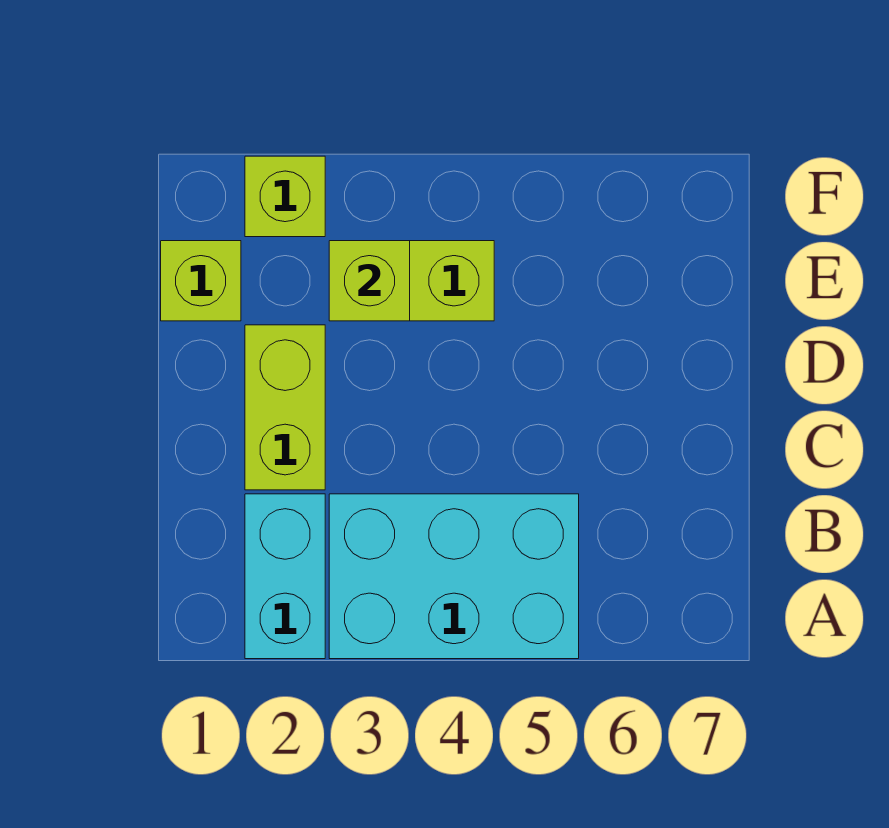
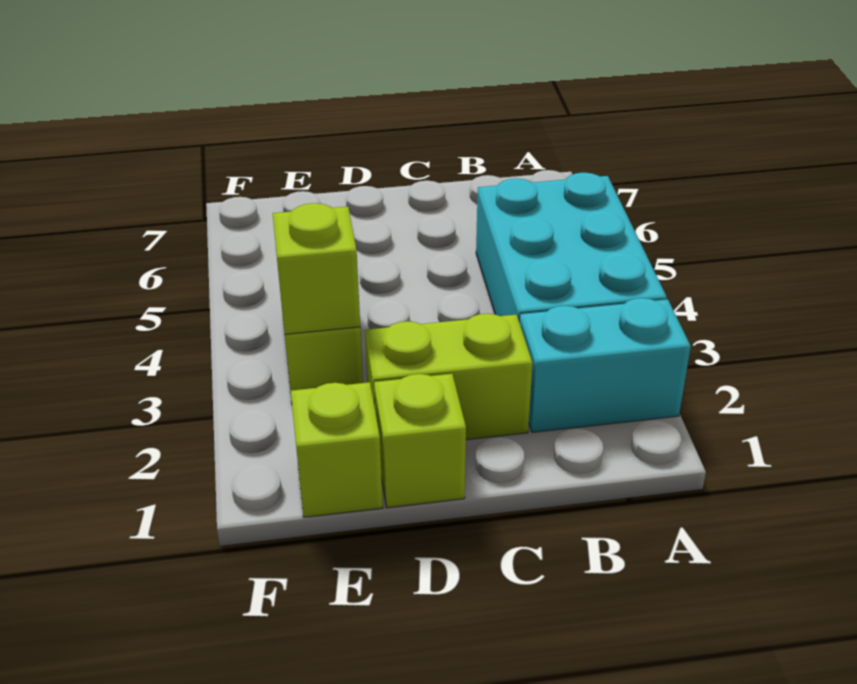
lime 1x1 brick [245,156,325,237] -> lime 1x1 brick moved to [374,374,466,508]

